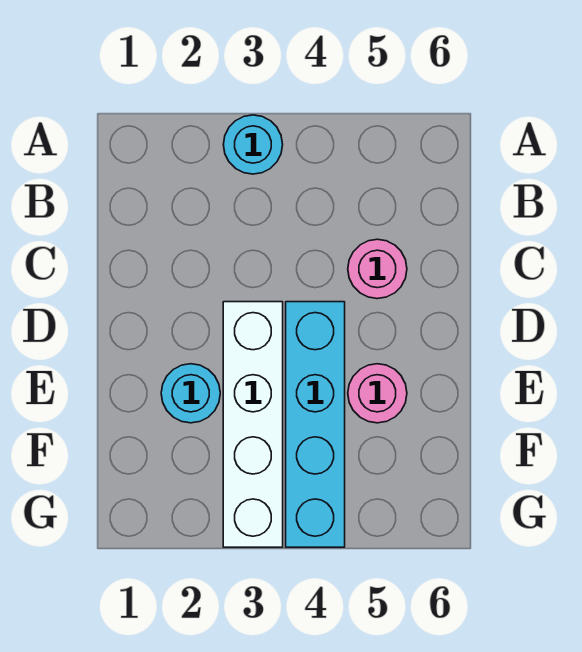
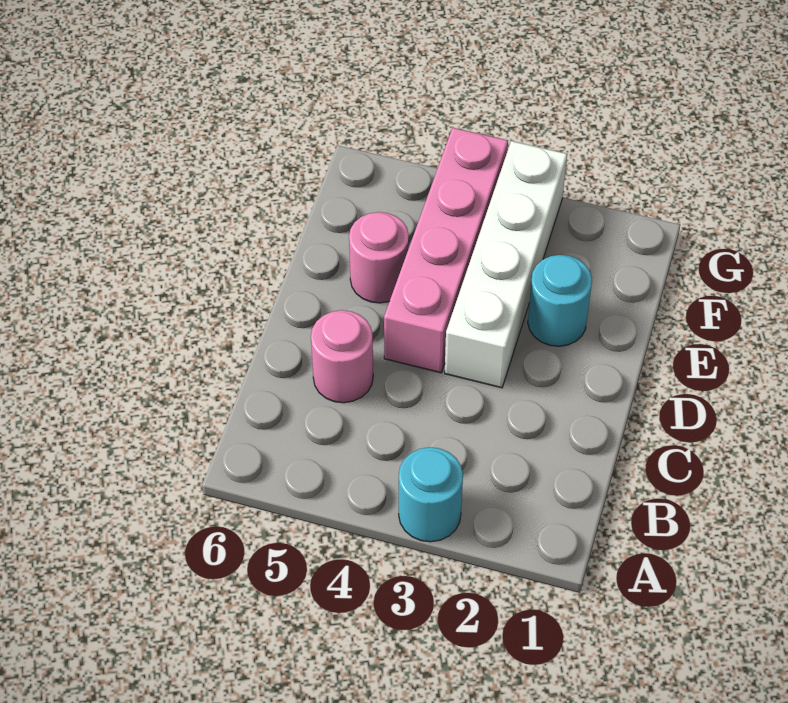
cyan 1x4 brick [286,302,345,547] -> pink 1x4 brick [384,128,508,373]

